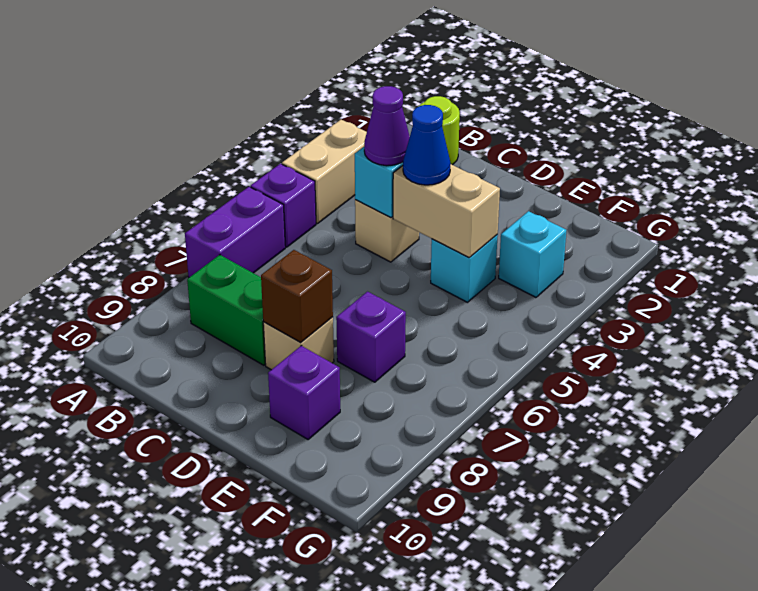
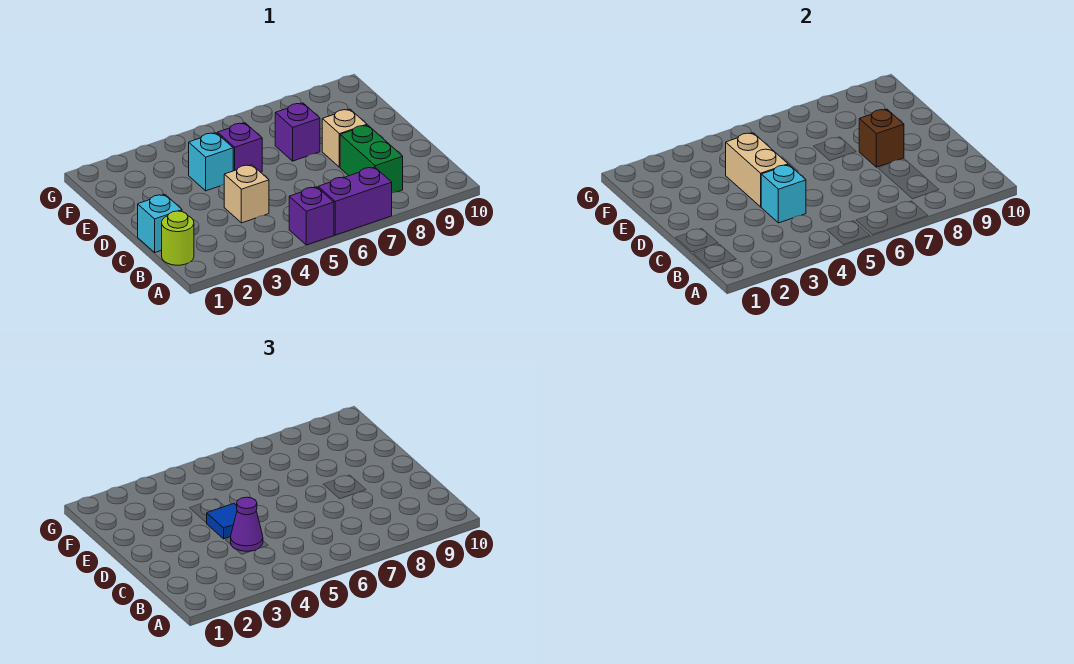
tan 1x2 brick [282,120,367,224] -> none
blue 1x1 cone [403,105,451,185] -> blue 1x1 tile [207,504,237,539]
purple 1x1 brick [268,346,340,439] -> purple 1x1 brick moved to [218,123,262,172]
cyan 1x1 brick [499,211,566,297] -> cyan 1x1 brick moved to [138,195,182,252]

